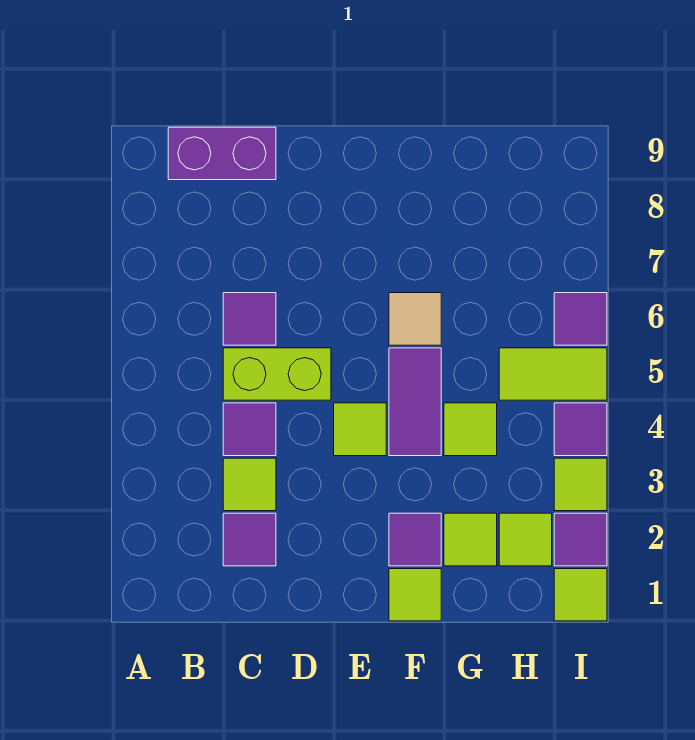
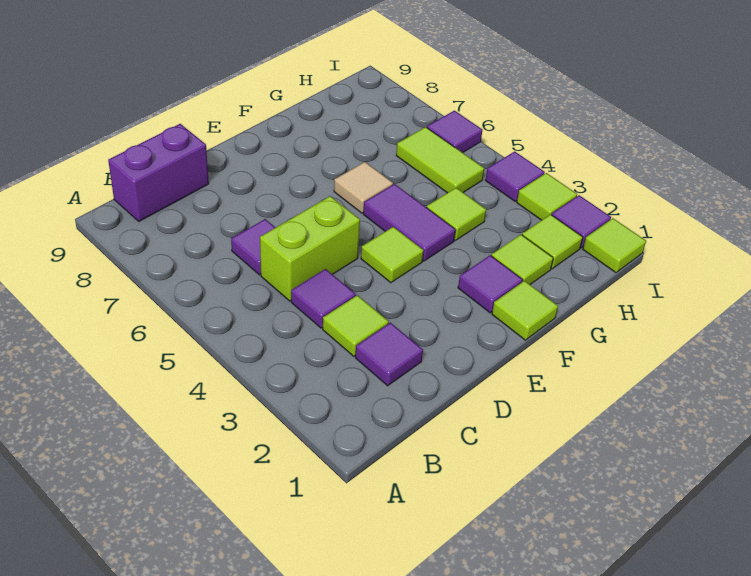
lime 1x2 tile [499,348,607,400] -> lime 1x2 tile turned to [396,127,484,193]

